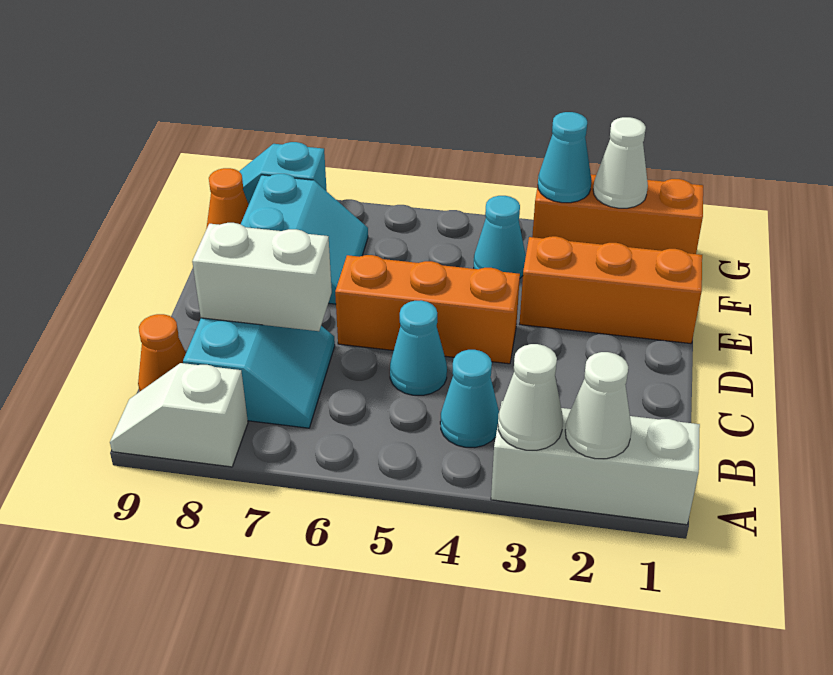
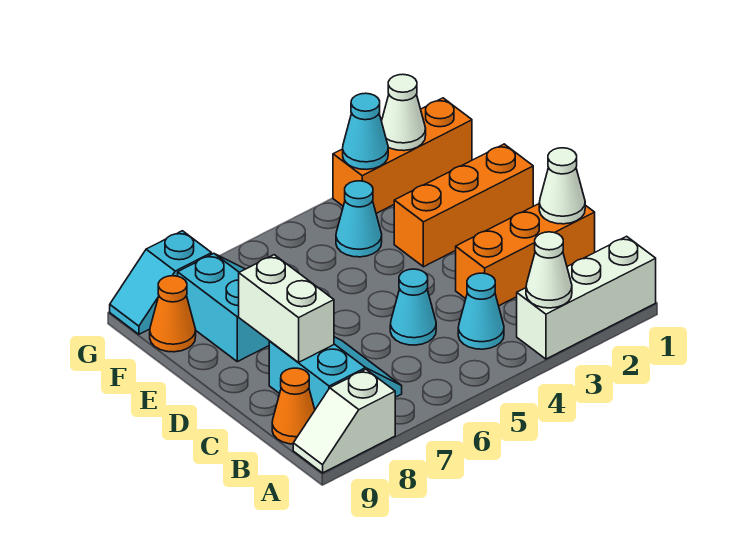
white 1x1 cone [565,352,632,459] -> white 1x1 cone moved to [539,148,585,224]
white 1x2 brick [192,223,332,331] -> white 1x2 brick turned to [239,255,334,362]
orange 1x3 brick [335,255,520,364] -> orange 1x3 brick moved to [456,204,595,306]

